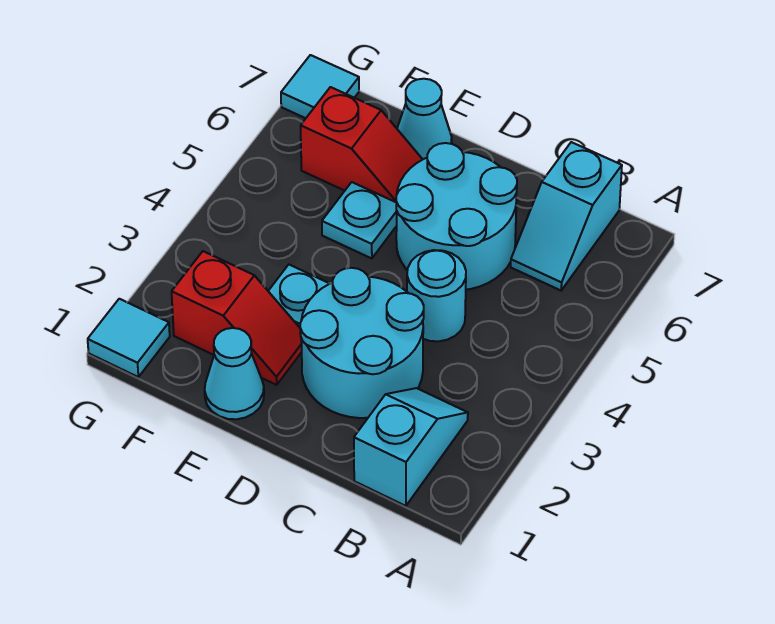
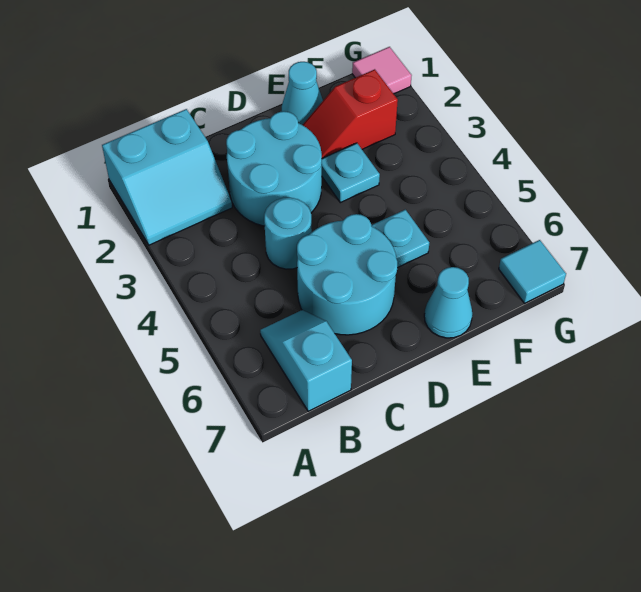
cyan 1x2 slope [354,388,468,506] -> cyan 2x2 slope [102,109,232,245]
red 1x2 slope [301,87,423,202] -> none
cyan 1x1 tile [88,299,170,377] -> pink 1x1 tile [352,47,412,94]

